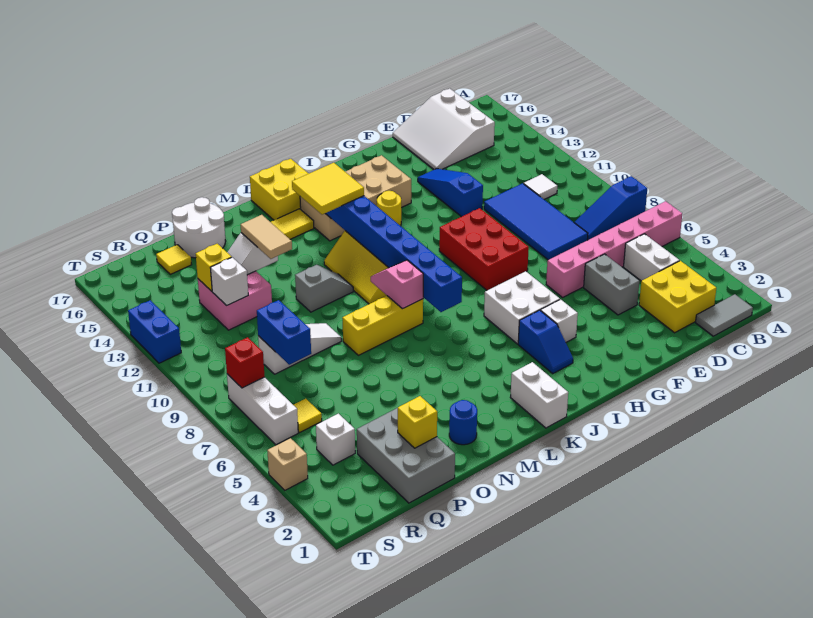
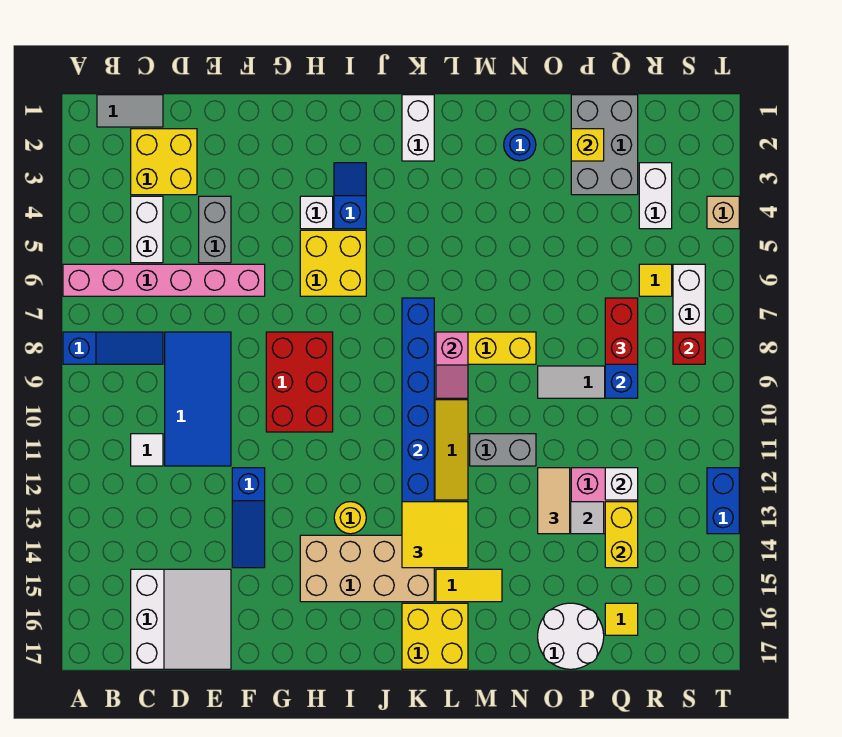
white 2x2 brick [484,271,560,344] -> yellow 2x2 brick [300,230,366,296]
grey 1x2 slope [295,265,353,312] -> grey 1x2 brick [470,434,536,466]
none -> red 1x2 brick [605,298,638,364]
yellow 1x1 brick [196,244,232,291] -> yellow 1x2 brick [605,502,638,568]
white 1x1 brick [316,414,355,465] -> white 1x2 brick [639,163,672,229]

